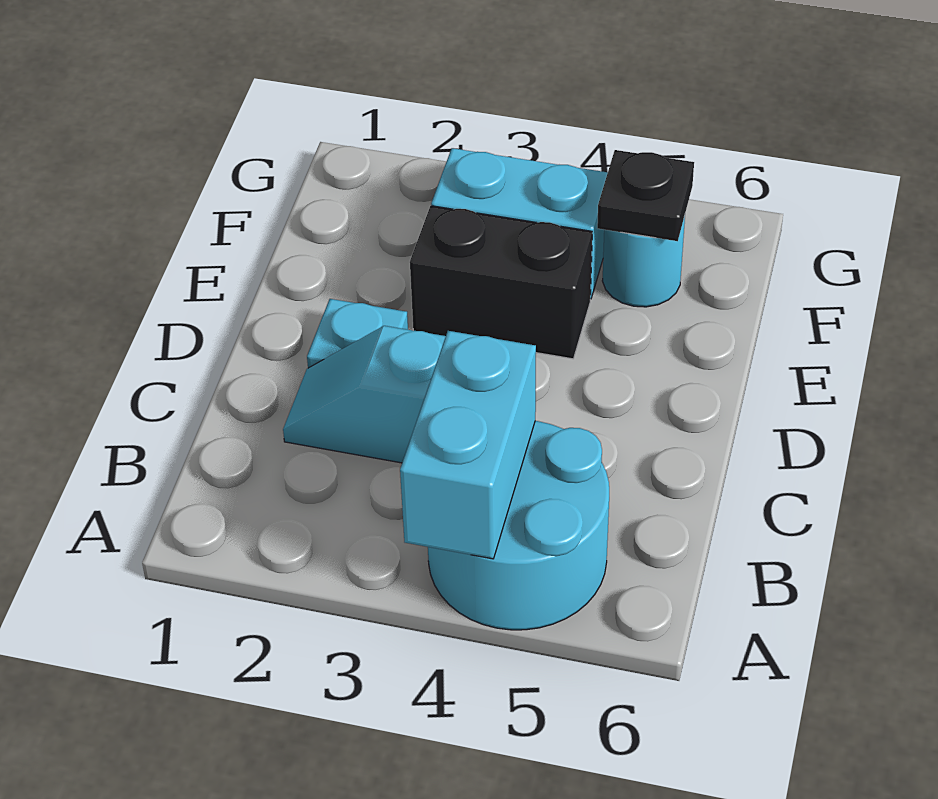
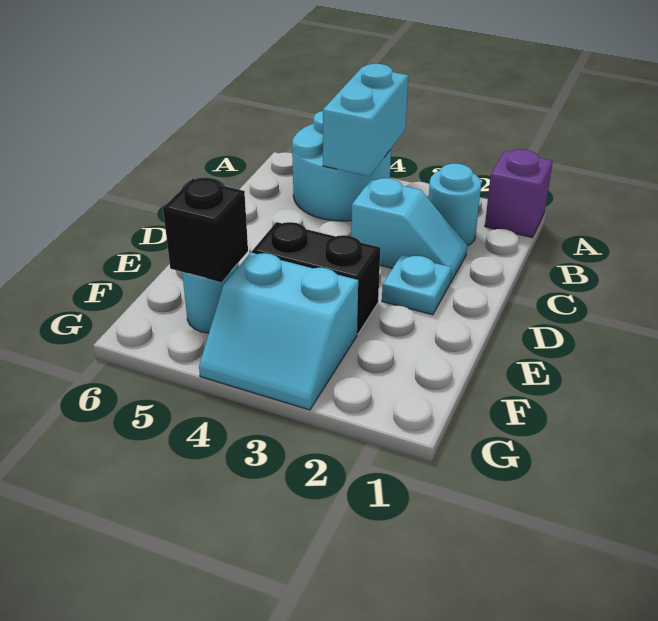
none -> purple 1x1 brick [485,149,553,237]
none -> cyan 1x1 round brick [429,164,481,246]
black 1x1 plate [597,150,694,241] -> black 1x1 brick [163,178,248,282]

